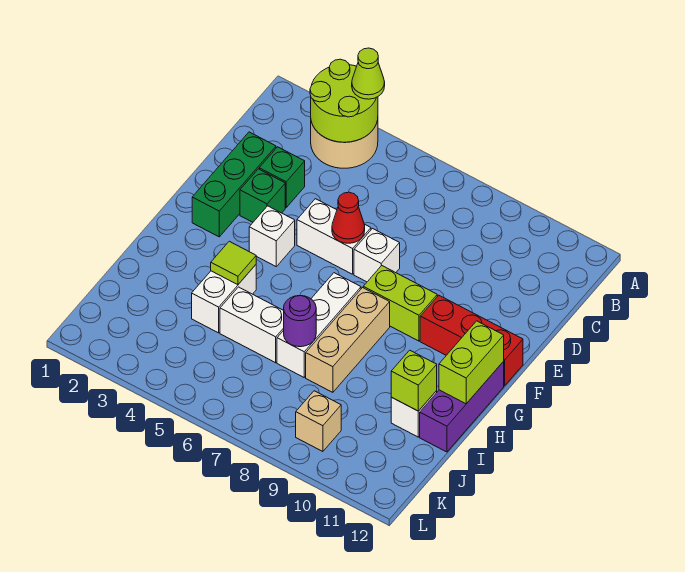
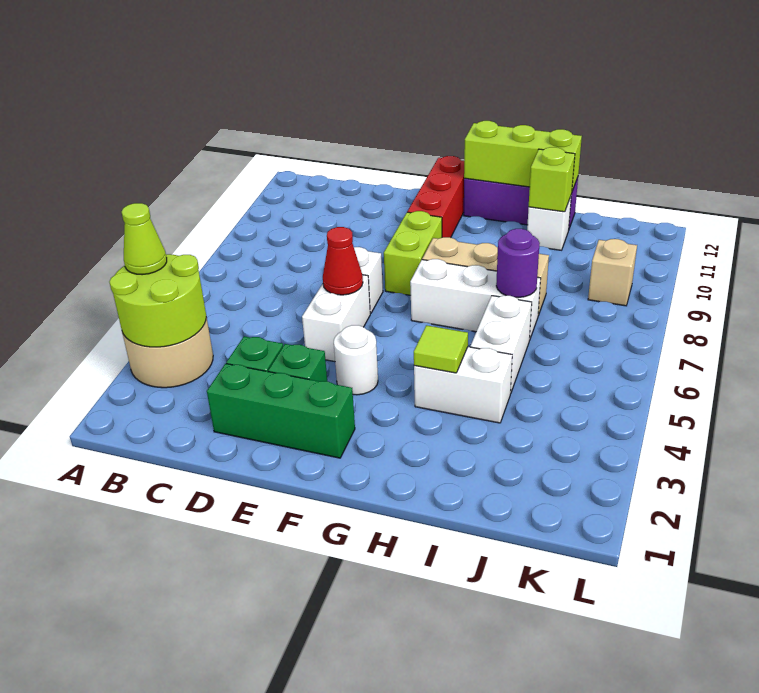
white 1x1 brick [249,206,295,266] -> white 1x1 round brick [334,325,378,395]
lime 1x2 brick [439,321,504,404] -> lime 1x3 brick [464,121,582,191]

